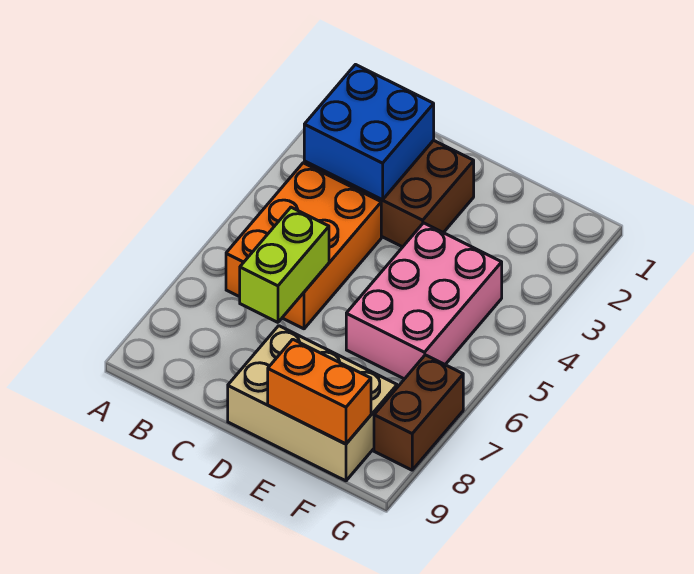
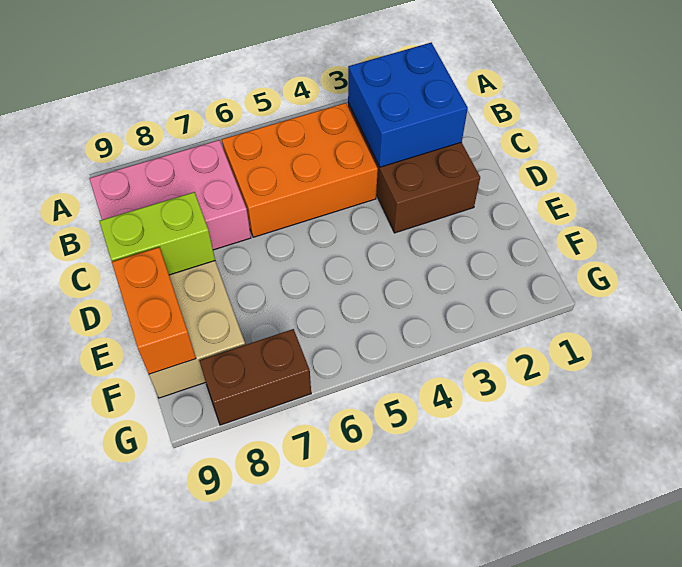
lime 1x2 brick [240,207,329,322] -> lime 1x2 brick moved to [99,192,215,275]
pink 2x3 brick [346,223,502,379] -> pink 2x3 brick moved to [89,140,251,250]

